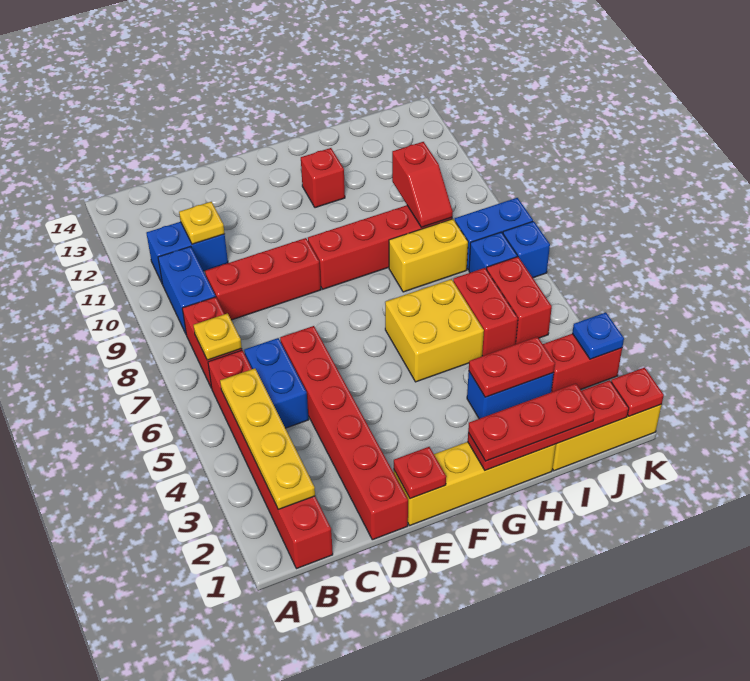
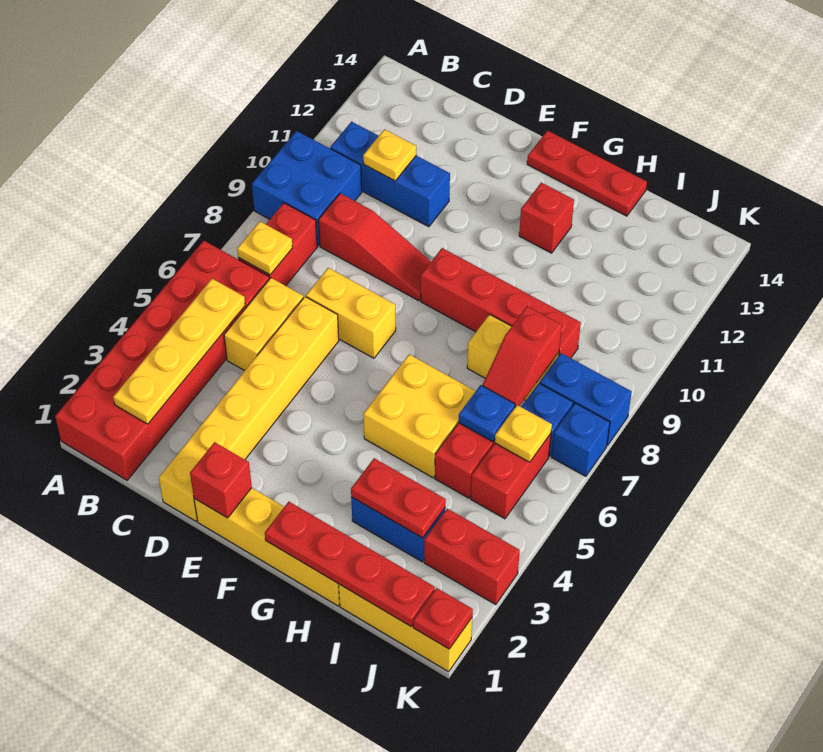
red 1x6 brick [208,350,333,569] -> red 2x6 brick [55,241,269,480]
blue 1x2 brick [158,246,216,334] -> blue 2x2 brick [252,131,362,246]
blue 1x2 brick [147,222,228,283] -> blue 1x3 brick [330,122,450,227]
blue 1x2 brick [244,338,309,428] -> yellow 1x2 brick [224,278,303,371]
red 1x3 brick [205,238,321,320] -> red 1x3 slope [318,193,431,301]
red 1x6 brick [280,326,408,540] -> yellow 1x6 brick [159,297,339,521]
none -> yellow 1x2 brick [306,268,396,358]
red 1x1 plate [394,447,446,499] -> red 1x1 brick [190,442,252,518]
red 1x3 plate [468,384,595,461] -> red 1x3 plate moved to [527,131,647,216]
red 1x2 slope [392,142,453,227] -> red 1x2 slope moved to [482,306,562,407]
none -> yellow 1x1 plate [495,405,552,462]
blue 1x1 plate [572,312,624,359] -> blue 1x1 plate moved to [458,385,515,442]

